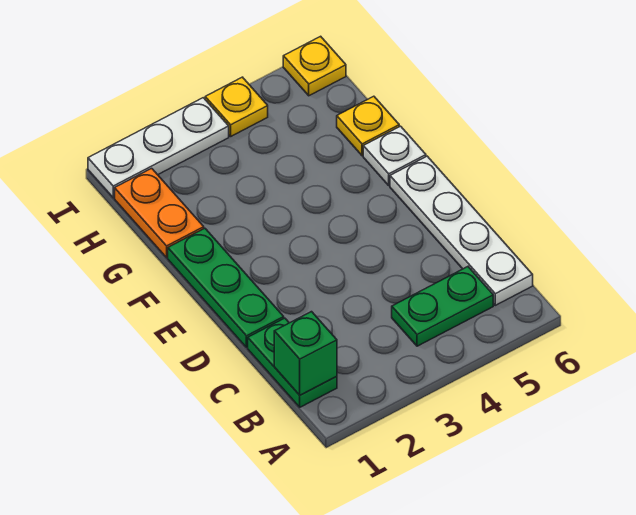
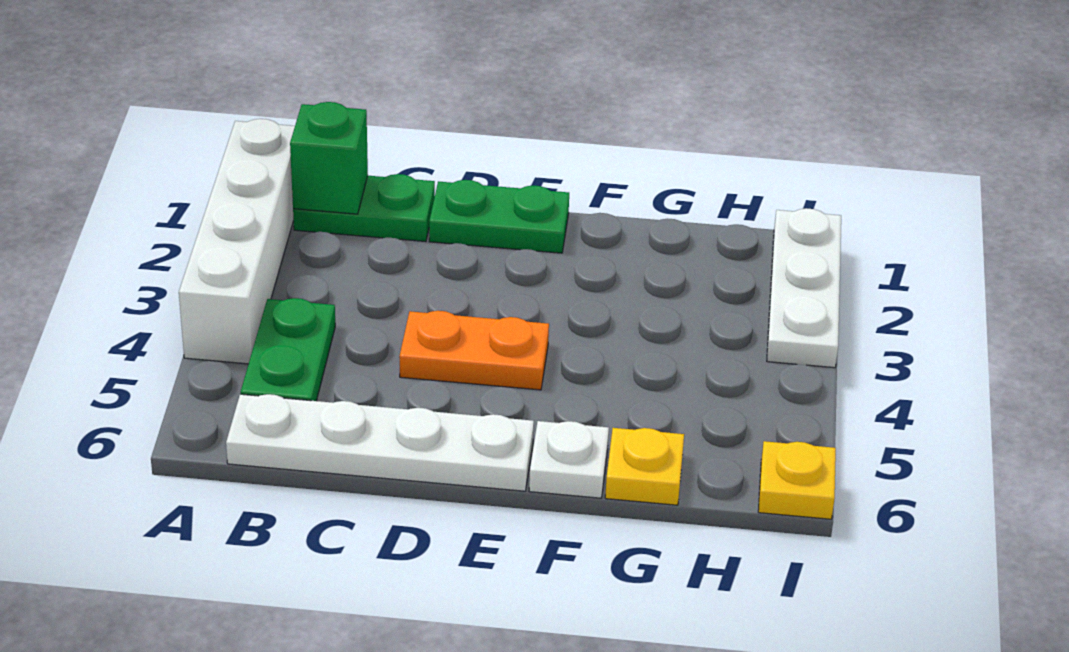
none -> white 1x4 brick [179,119,295,364]
green 1x3 plate [168,228,284,348] -> green 1x2 plate [429,180,569,253]
orange 1x2 plate [115,168,204,258] -> orange 1x2 plate moved to [399,311,549,390]
yellow 1x1 plate [205,77,268,136] -> none

